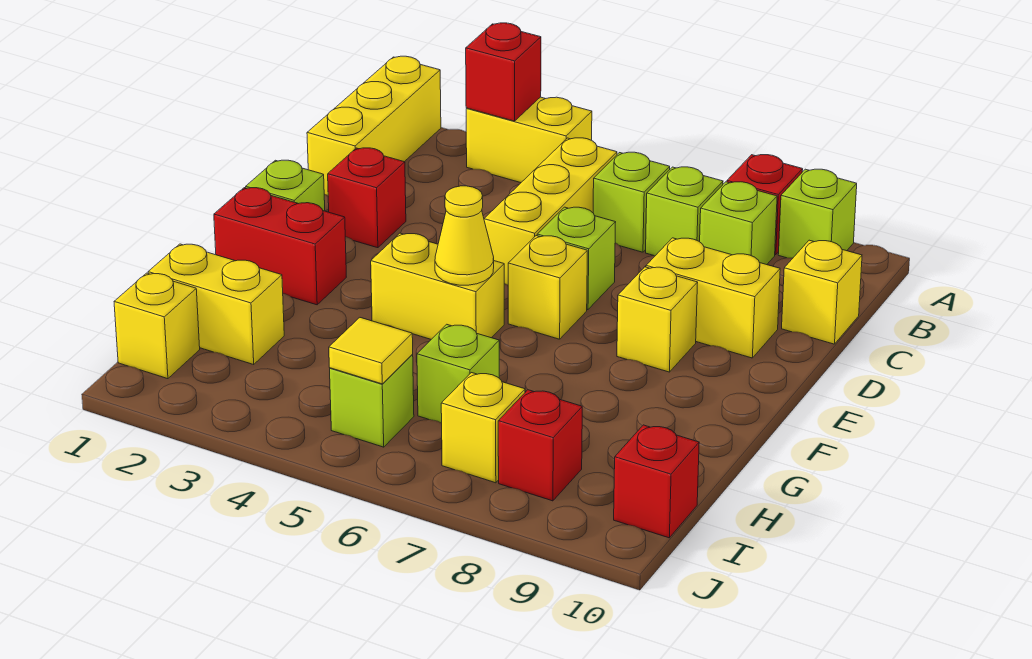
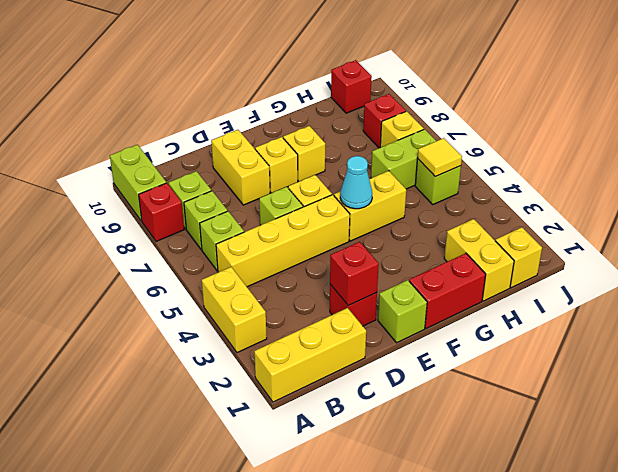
red 1x1 brick [466,23,541,121] -> red 1x1 brick moved to [330,242,379,306]
lime 1x1 brick [778,169,857,258] -> lime 1x2 brick [110,145,166,221]
yellow 1x3 brick [484,138,617,285] -> yellow 1x4 brick [216,195,350,287]
yellow 1x1 brick [782,240,862,344] -> yellow 1x1 brick moved to [283,126,325,181]
red 1x2 brick [214,188,346,305] -> red 1x2 brick turned to [409,253,486,329]
yellow 1x2 brick [371,233,504,339] -> yellow 1x2 brick turned to [334,171,406,241]
yellow 1x1 cone [435,186,494,285] -> cyan 1x1 cone [340,156,372,209]
lime 1x1 brick [417,324,499,423] -> lime 1x2 brick [371,129,436,189]

